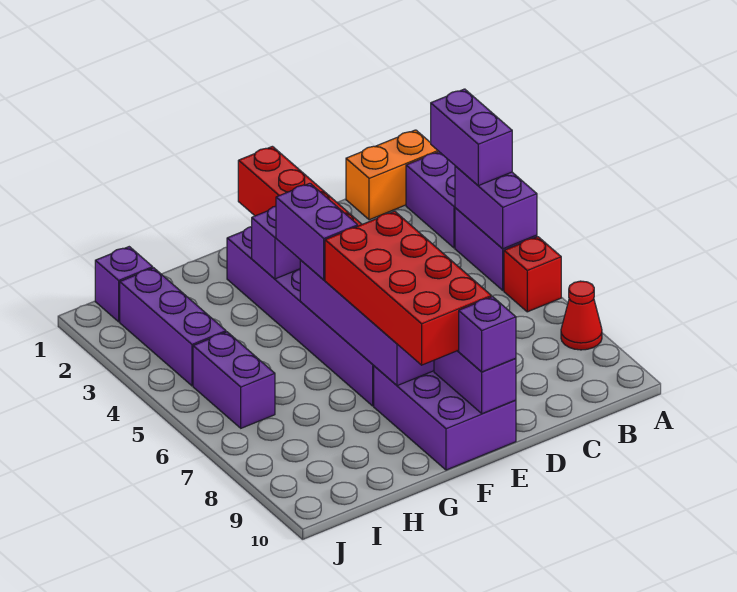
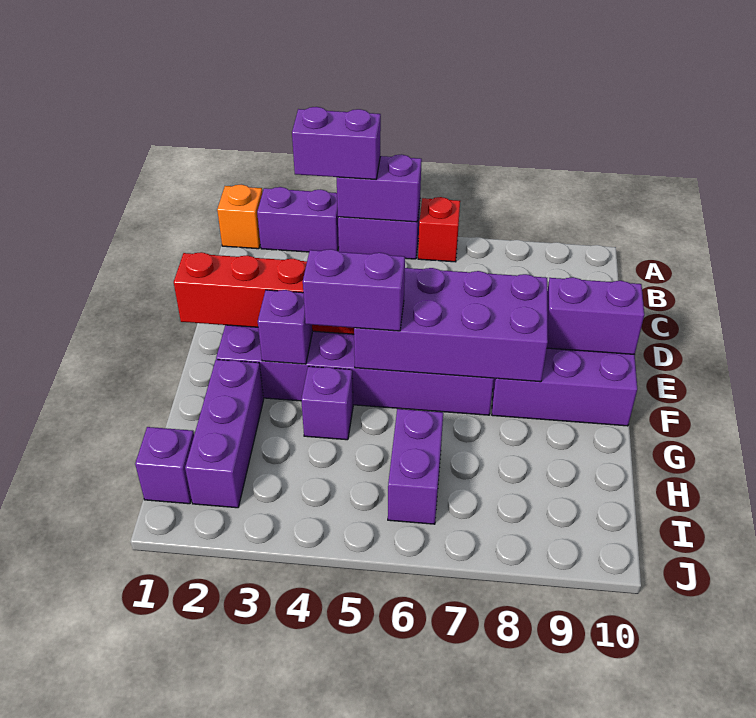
orange 1x2 brick [346,130,439,220] -> orange 1x1 brick [217,185,262,249]
red 1x1 cone [561,281,602,350] -> none
red 2x4 brick [325,211,491,365] -> none
purple 1x1 brick [459,297,516,372] -> purple 1x1 brick moved to [301,366,353,440]
purple 1x3 brick [120,268,226,386] -> purple 1x3 brick turned to [185,360,264,508]
purple 1x2 brick [193,332,275,428] -> purple 1x2 brick turned to [388,409,443,524]

